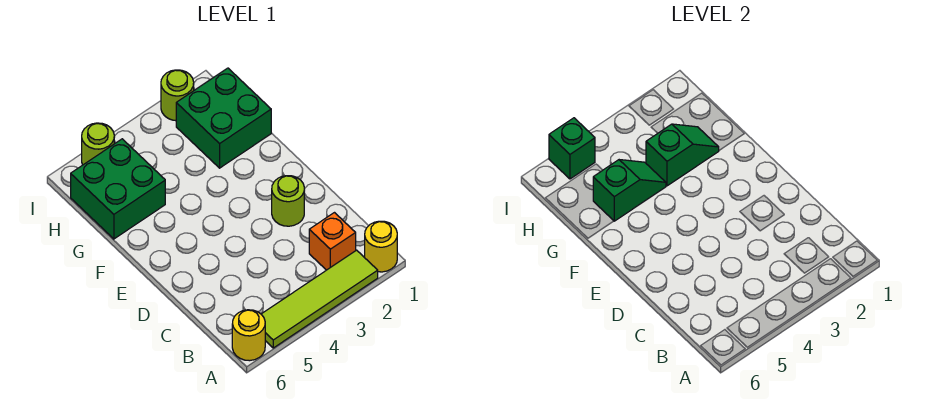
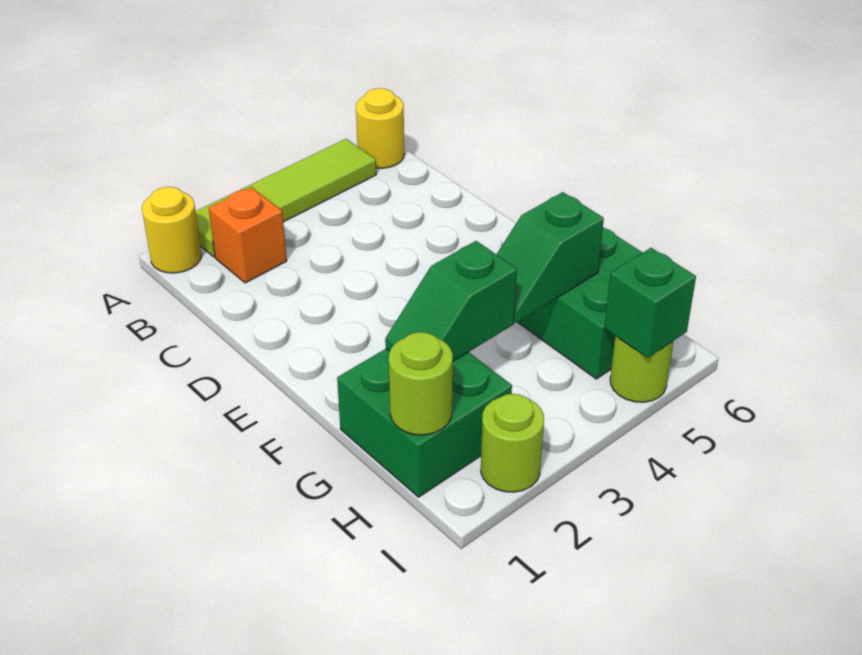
lime 1x1 round brick [272,176,304,226] -> lime 1x1 round brick moved to [389,332,453,435]

